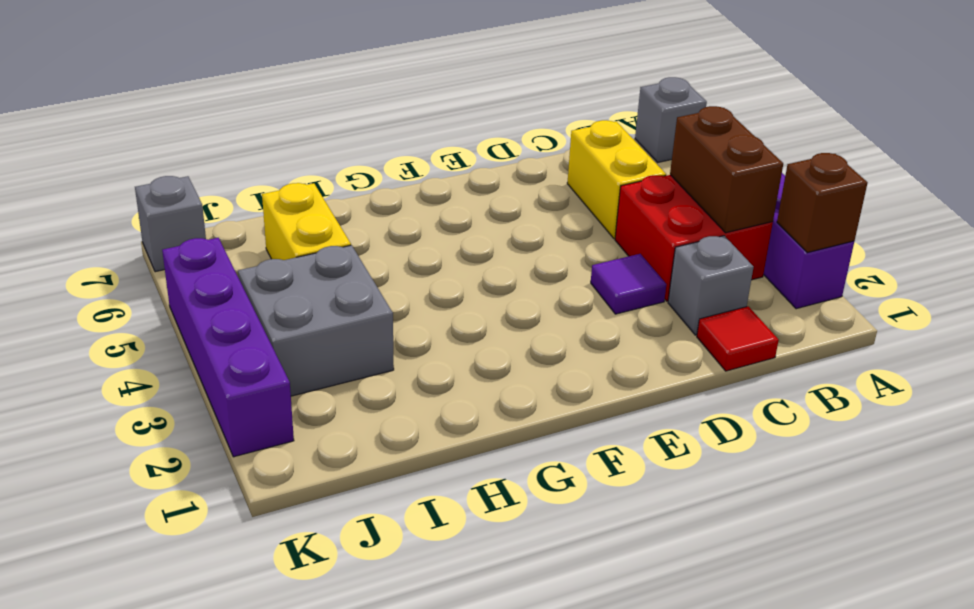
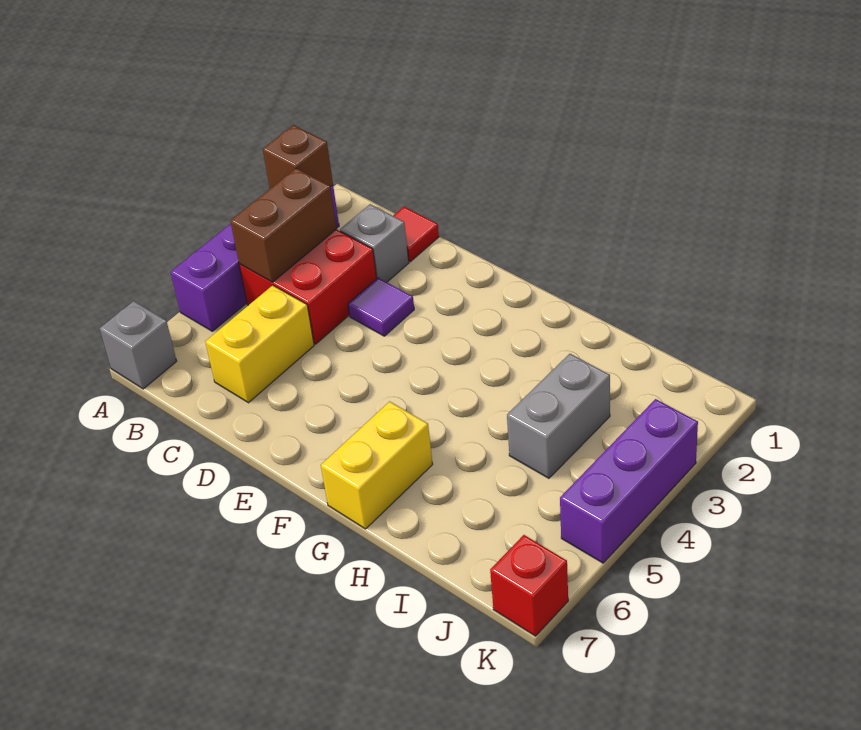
grey 2x2 brick [238,245,394,396] -> grey 1x2 brick [507,354,610,478]
yellow 1x2 brick [262,183,351,260] -> yellow 1x2 brick moved to [321,401,433,529]
purple 1x4 brick [162,238,294,457] -> purple 1x3 brick [560,399,698,563]
grey 1x1 brick [135,176,206,272] -> red 1x1 brick [490,535,568,636]

